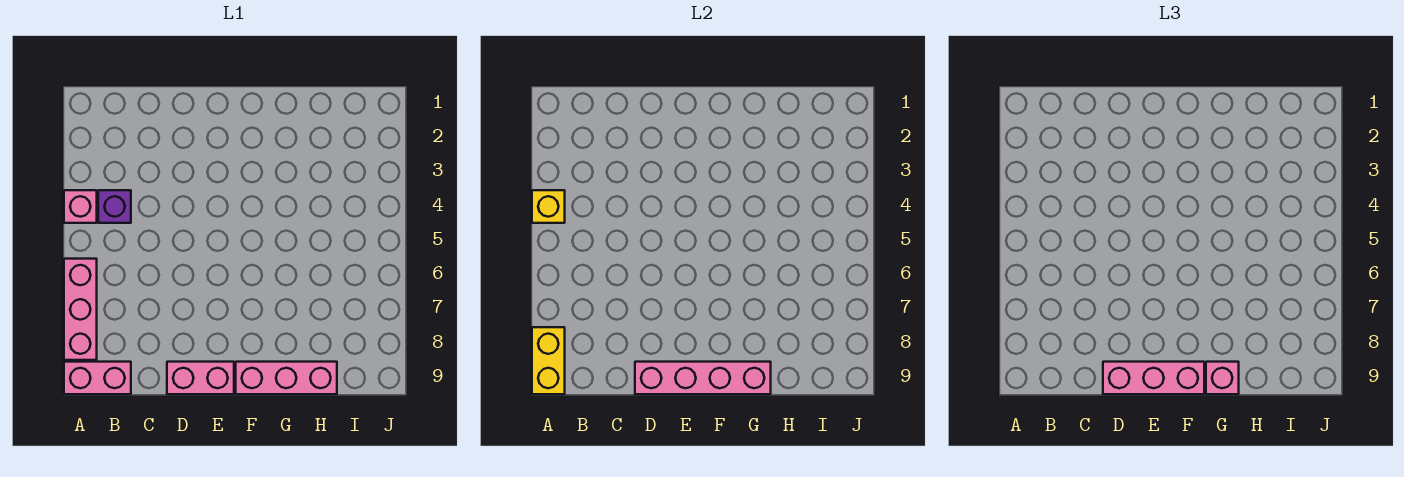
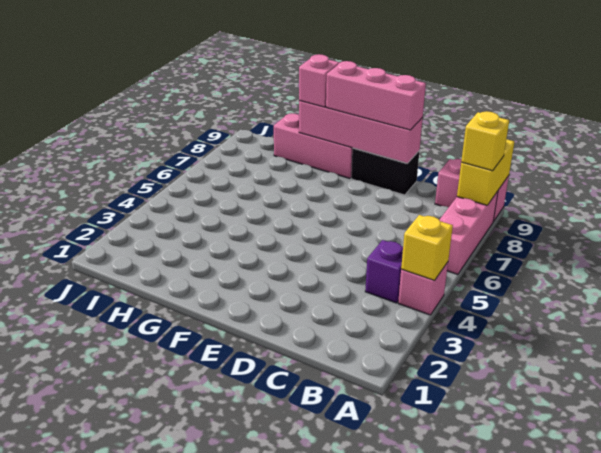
none -> yellow 1x1 brick [461,111,509,171]
pink 1x2 brick [167,362,234,394] -> black 1x2 brick [351,148,419,195]

